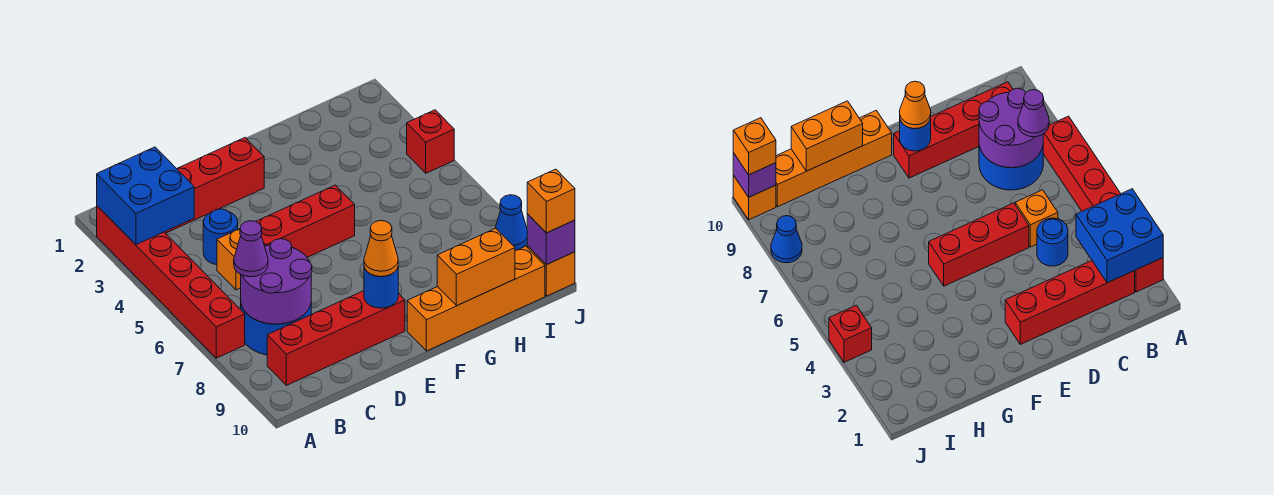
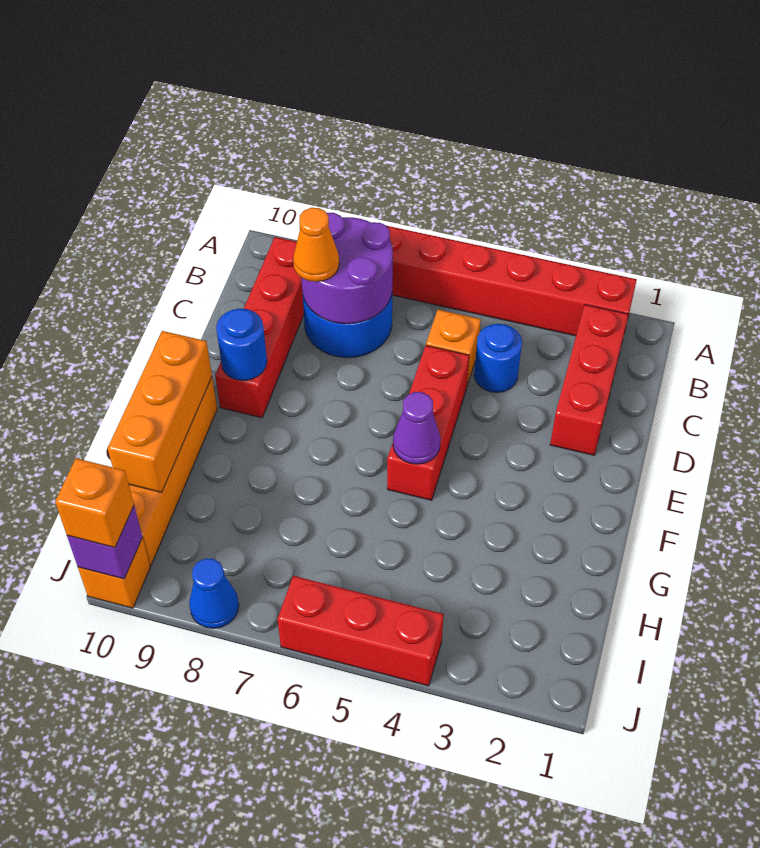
blue 2x2 brick [97,147,194,245] -> none
red 1x4 brick [165,138,264,233] -> red 1x3 brick [550,305,628,455]
purple 1x1 cone [234,221,268,277] -> purple 1x1 cone moved to [393,392,441,464]
orange 1x1 cone [364,221,398,277] -> orange 1x1 cone moved to [293,208,339,282]
orange 1x2 brick [437,228,515,306] -> orange 1x3 brick [108,331,212,492]
red 1x1 brick [407,110,454,173] -> red 1x3 brick [277,576,444,686]

